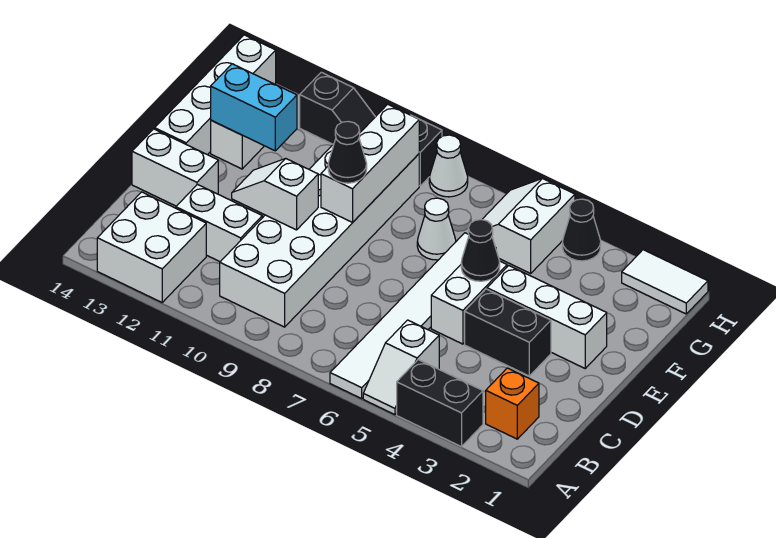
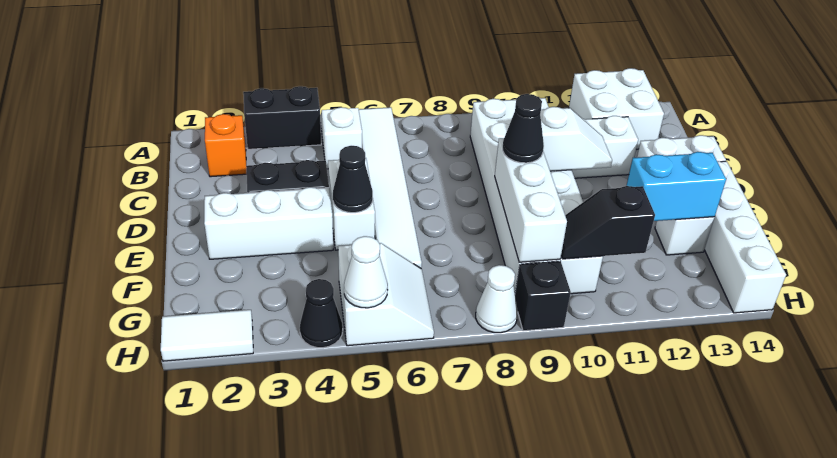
white 1x1 cone [417,198,456,260] -> white 1x1 cone moved to [344,236,388,308]

